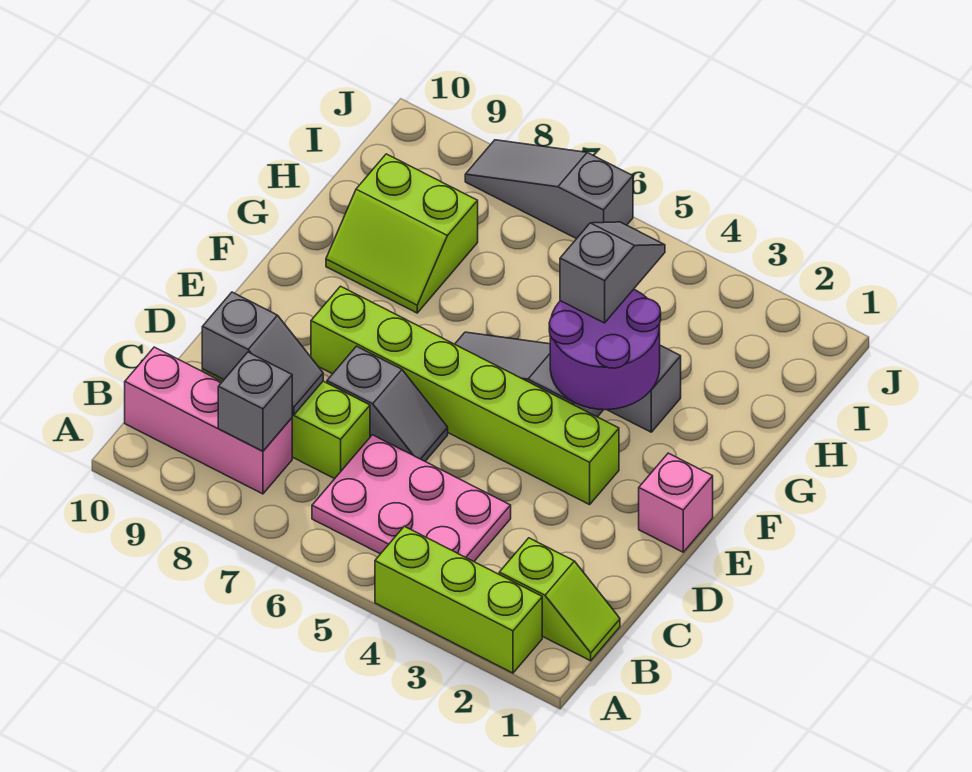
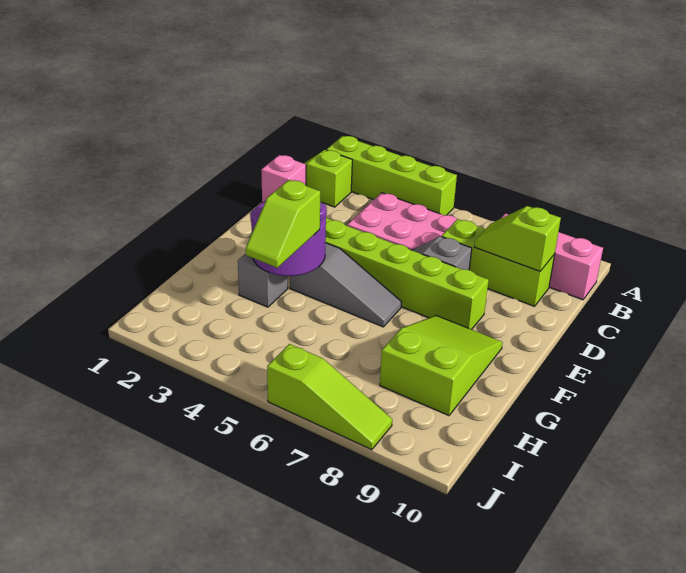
lime 1x3 brick [375,526,542,673] -> lime 1x4 brick [326,136,457,215]
grey 1x1 brick [218,352,292,451] -> none
grey 1x2 slope [202,292,323,415] -> lime 1x2 slope [474,206,561,271]
pink 1x1 brick [639,453,713,552] -> pink 1x1 brick moved to [261,155,306,203]
grey 1x2 slope [560,222,665,323] -> lime 1x2 slope [246,180,320,268]
lime 2x2 slope [326,154,478,313] -> lime 2x3 slope [380,316,503,416]
grey 1x3 slope [465,140,633,239] -> lime 1x3 slope [267,344,392,450]

